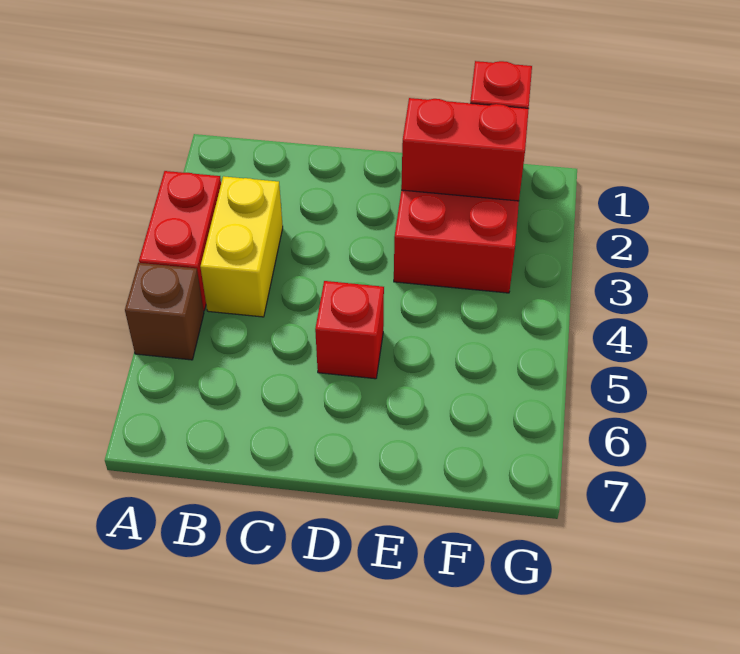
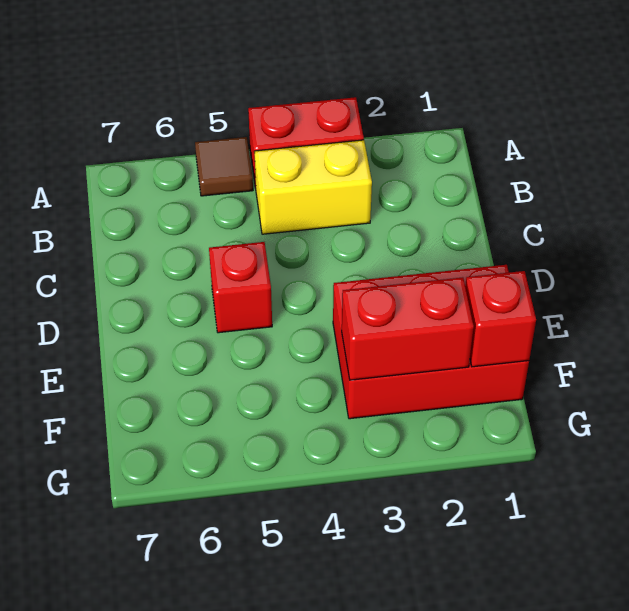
brown 1x1 brick [125,263,204,360] -> brown 1x1 tile [195,137,253,196]
red 1x2 brick [401,98,529,201] -> red 1x2 brick turned to [342,277,474,380]

